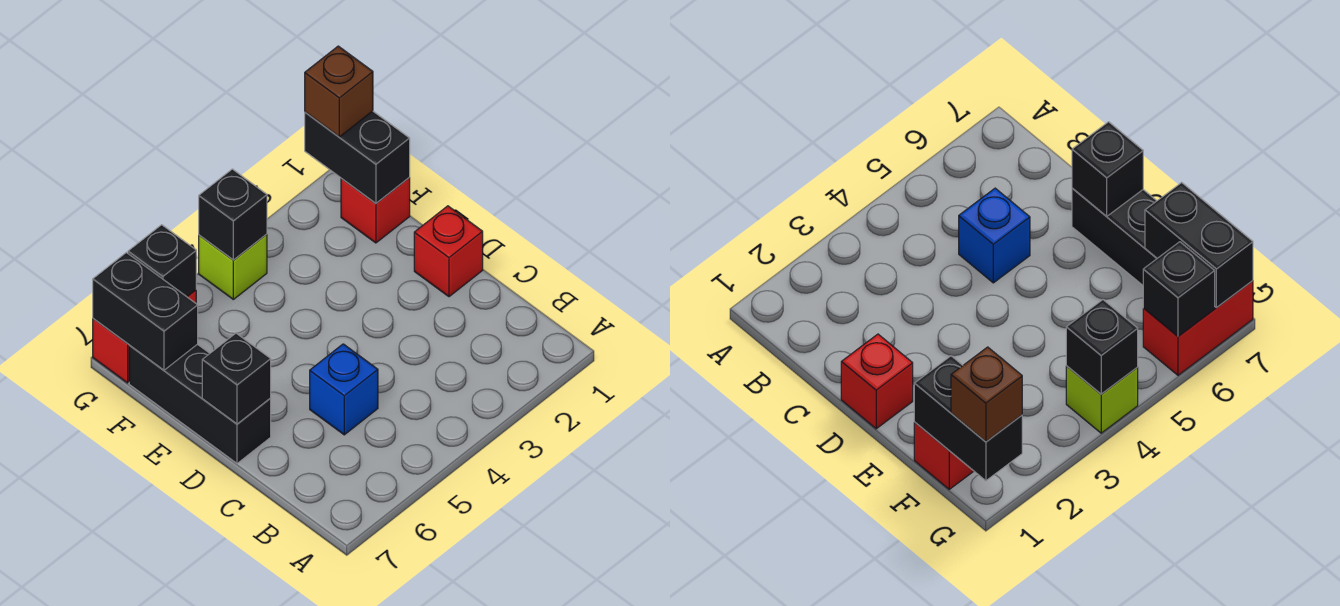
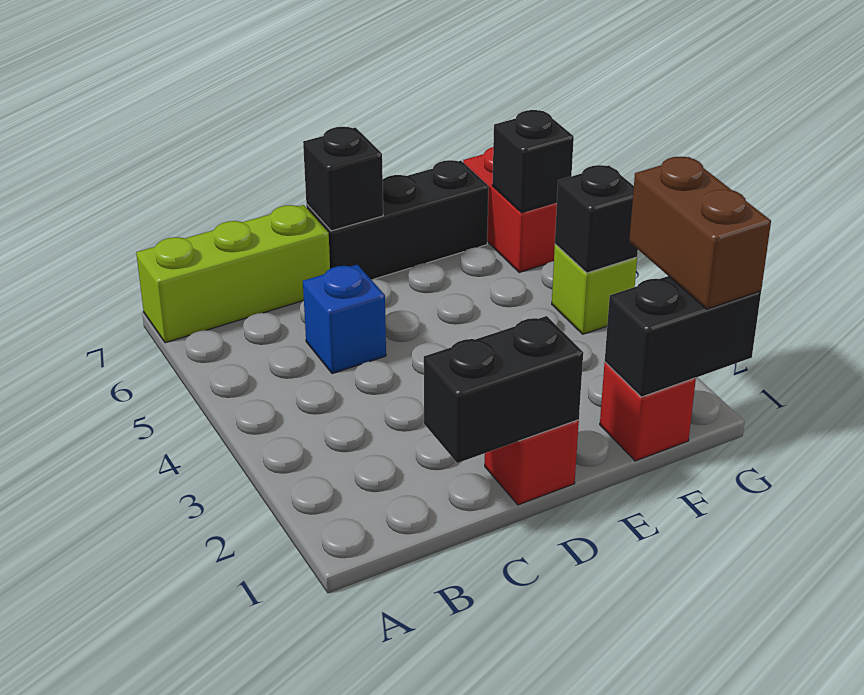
none -> lime 1x3 brick [136,205,330,343]
black 1x2 brick [93,253,198,370] -> black 1x2 brick moved to [424,316,583,463]
brown 1x1 brick [305,46,373,137] -> brown 1x2 brick [629,157,771,309]

